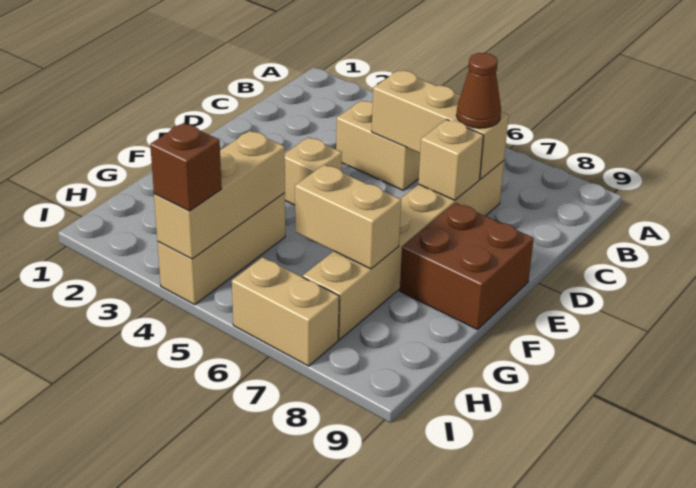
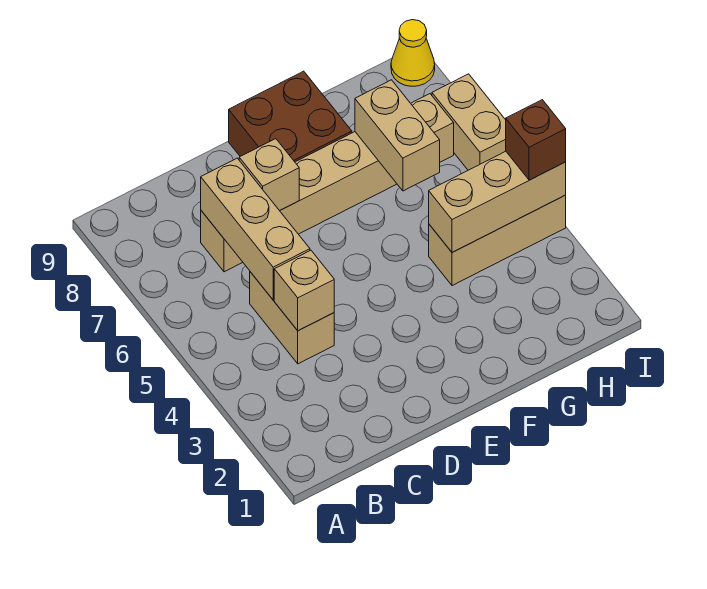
brown 1x1 cone [456,53,501,128] -> none
tan 1x1 brick [285,137,342,205] -> tan 1x1 brick moved to [274,250,334,331]
none -> yellow 1x1 cone [391,20,435,86]

